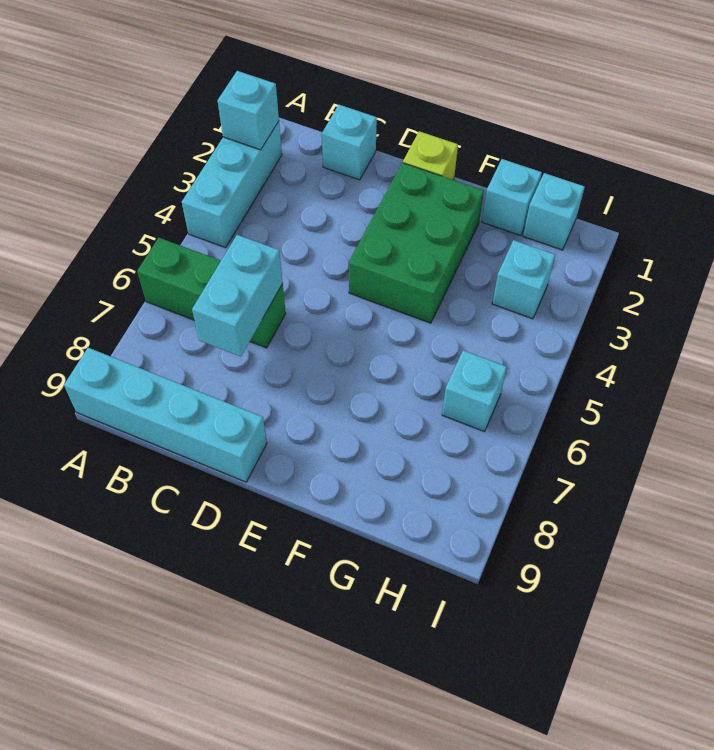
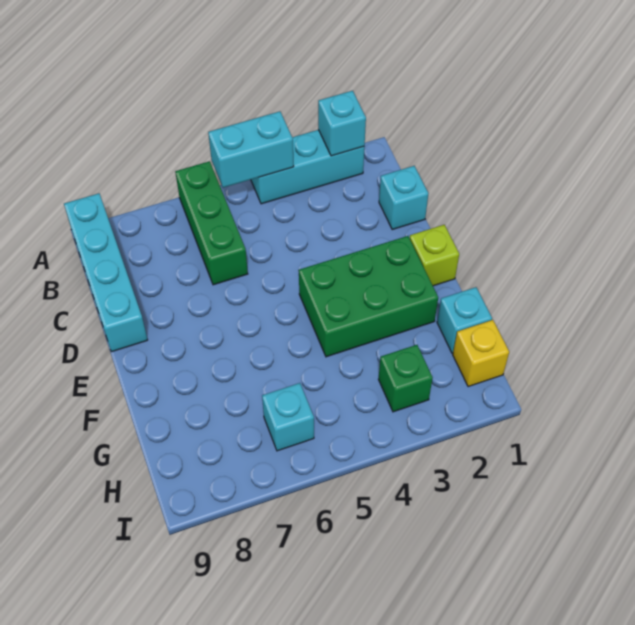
cyan 1x2 brick [192,235,283,357] -> cyan 1x2 brick moved to [208,111,294,188]
cyan 1x1 brick [523,173,585,250] -> yellow 1x1 brick [453,320,509,387]
cyan 1x1 brick [492,240,555,319] -> green 1x1 brick [378,345,433,412]

